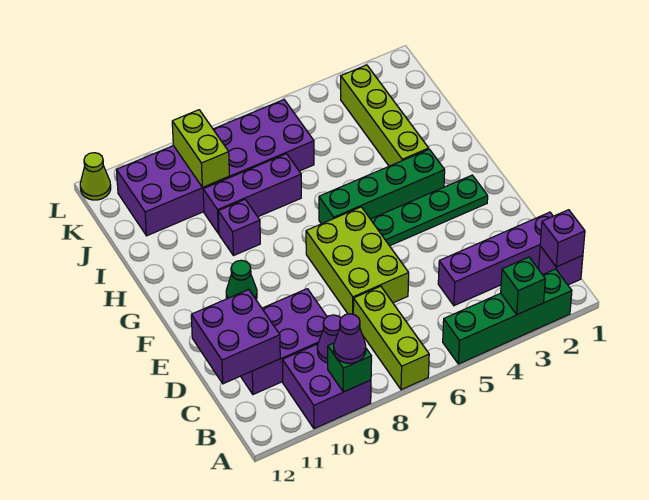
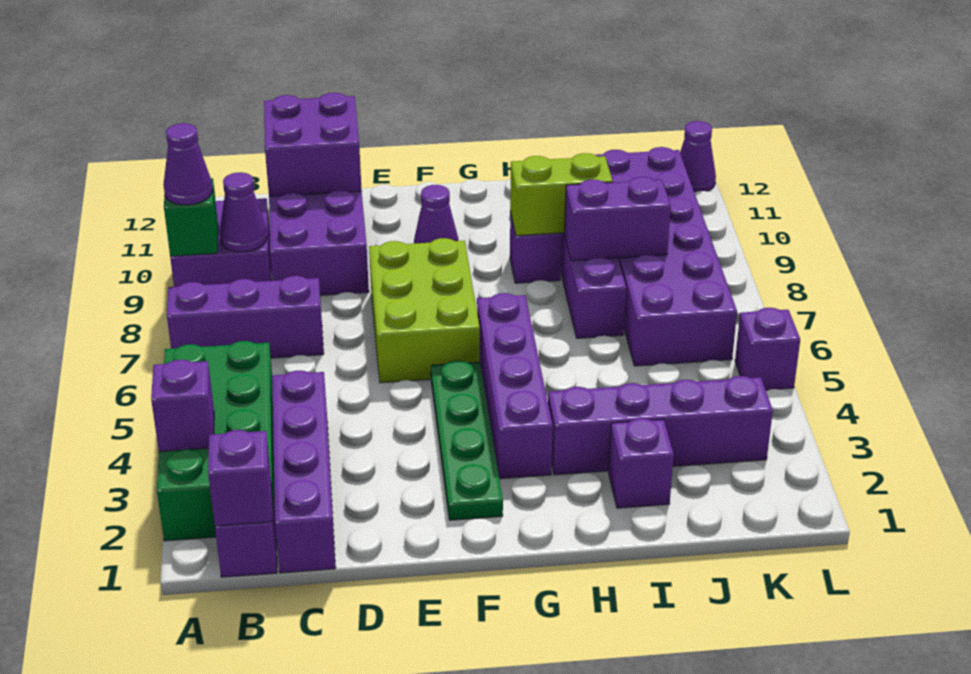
green 1x4 brick [443,269,572,364] -> green 2x4 brick [157,341,275,541]
green 1x1 brick [501,257,545,315] -> purple 1x1 brick [151,360,214,451]
lime 1x3 brick [353,286,429,390] -> purple 1x3 brick [167,276,324,358]
lime 2x3 brick [306,207,409,314] -> lime 2x3 brick turned to [369,238,480,383]
green 1x1 cone [226,260,257,299] -> purple 1x1 cone [414,185,458,244]
green 1x4 brick [319,149,445,224] -> purple 1x4 brick [477,293,553,479]
lime 1x4 brick [341,65,429,166] -> purple 1x4 brick [548,376,773,475]
none -> purple 1x1 brick [608,418,674,508]
none -> purple 1x2 brick [565,177,671,261]
lime 1x2 brick [172,110,229,188] -> lime 1x2 brick moved to [510,153,613,236]
none -> purple 1x1 brick [735,308,800,390]
lime 1x1 cone [80,153,111,200] -> purple 1x1 cone [680,121,716,192]

